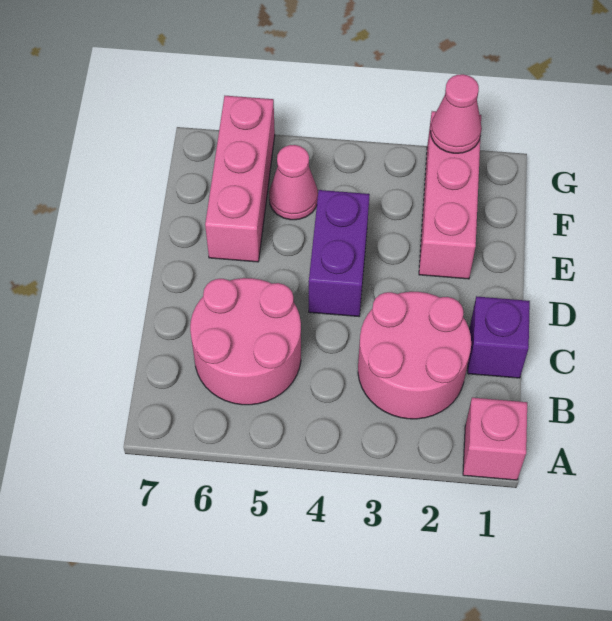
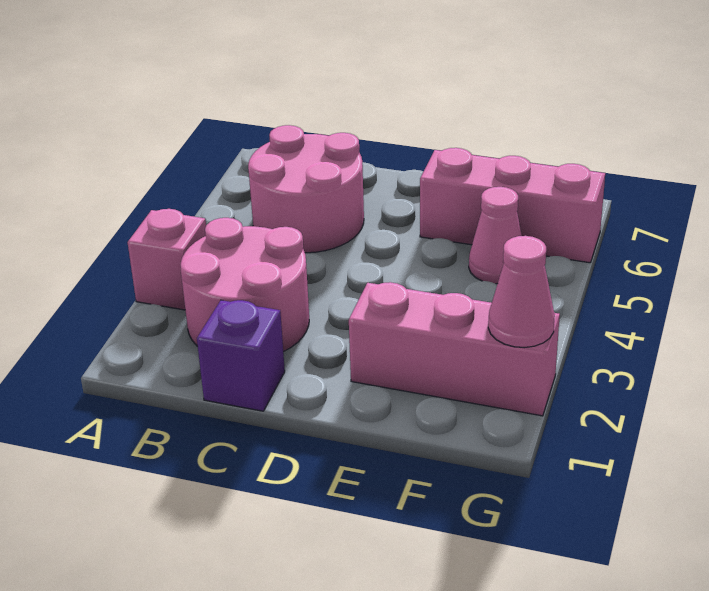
pink 1x1 brick [463,398,527,480] -> pink 1x1 brick moved to [128,209,206,310]
purple 1x2 brick [309,190,370,316] -> none

